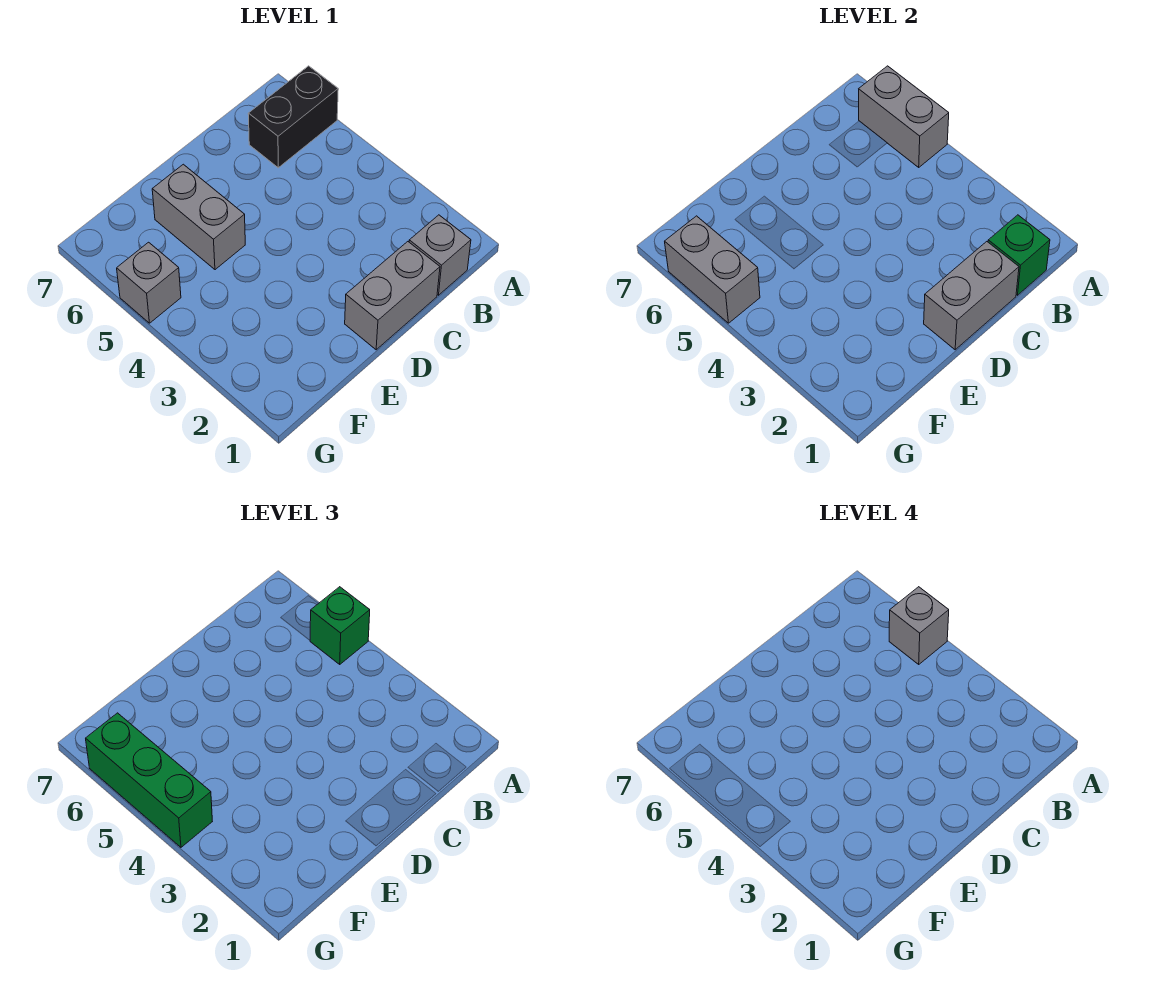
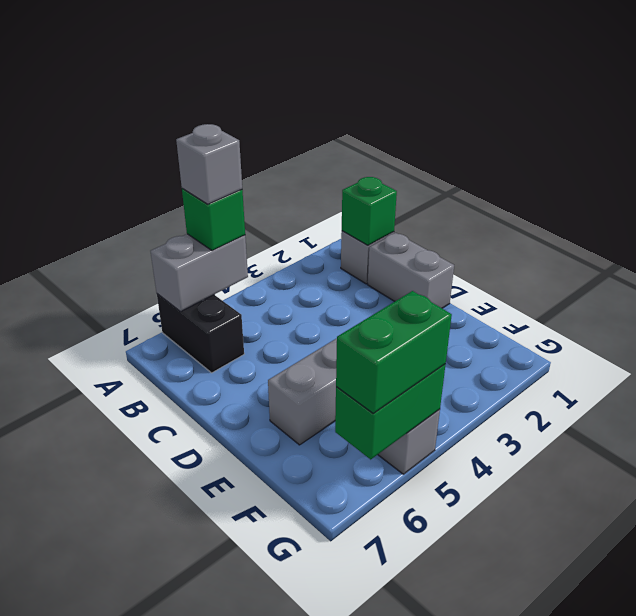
grey 1x2 brick [924,242,1019,350] -> none
green 1x3 brick [86,713,212,847] -> green 1x2 brick [336,291,452,414]
grey 1x2 brick [665,216,760,323] -> green 1x2 brick [335,364,446,459]

